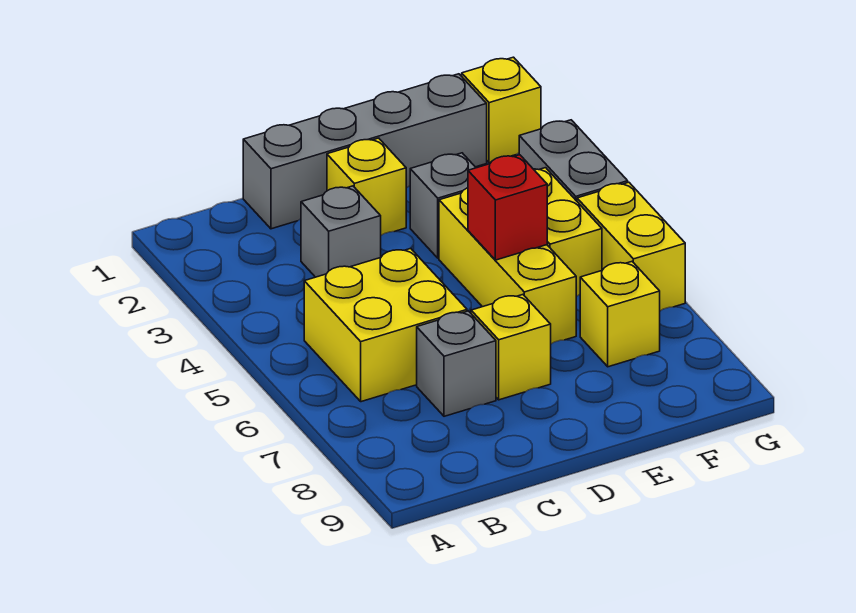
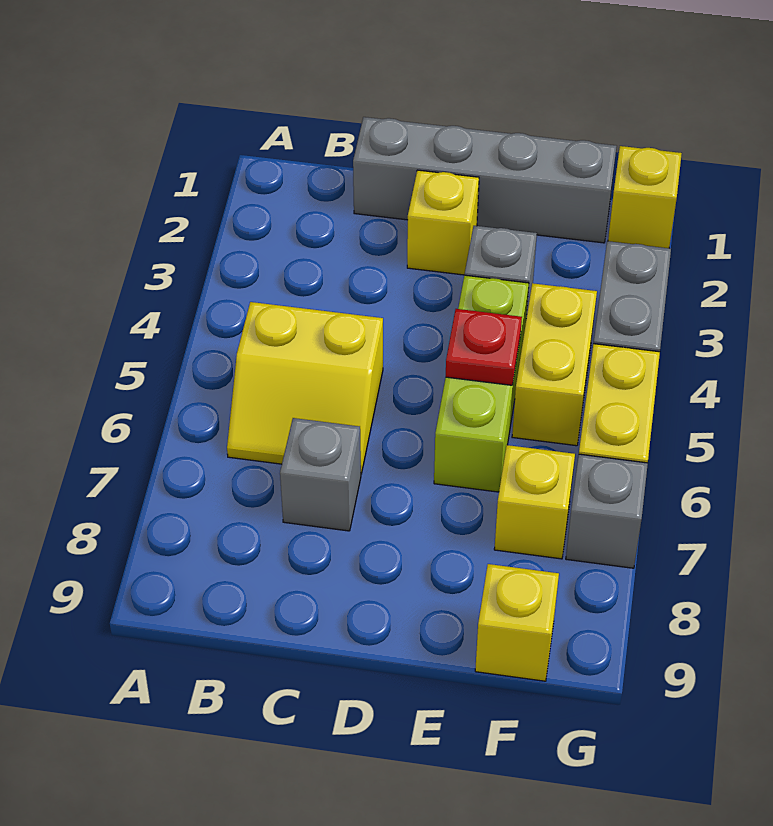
yellow 2x2 brick [304,249,467,402] -> yellow 2x2 slope [227,302,383,474]
grey 1x1 brick [301,186,381,277] -> grey 1x1 brick moved to [566,454,648,568]
yellow 1x1 brick [471,295,551,400] -> yellow 1x1 brick moved to [475,564,559,681]
yellow 1x3 brick [439,188,576,344] -> lime 1x3 brick [434,275,529,492]
red 1x1 brick [468,155,547,260] -> red 1x1 plate [446,309,522,385]

